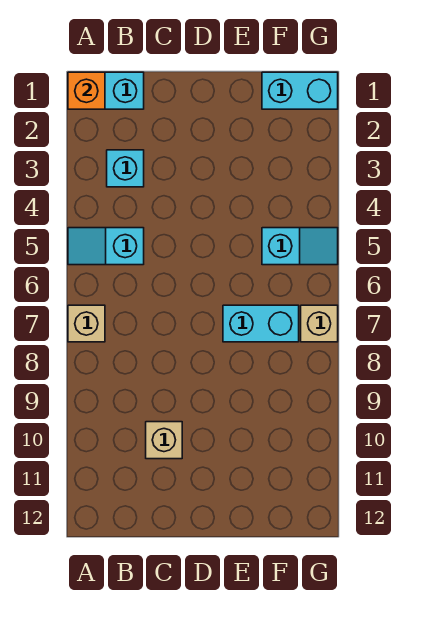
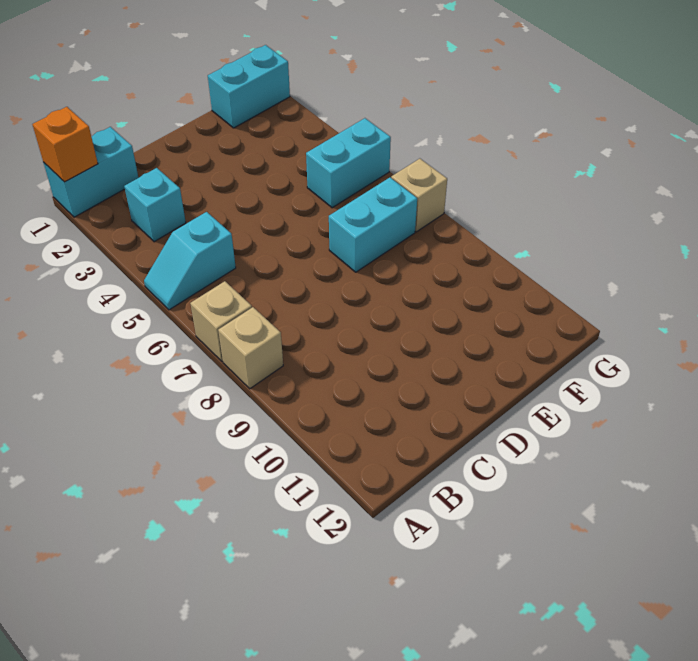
tan 1x1 brick [146,422,182,459] -> tan 1x1 brick moved to [218,307,283,389]
cyan 1x2 slope [262,228,338,265] -> cyan 1x2 brick [306,118,391,208]

